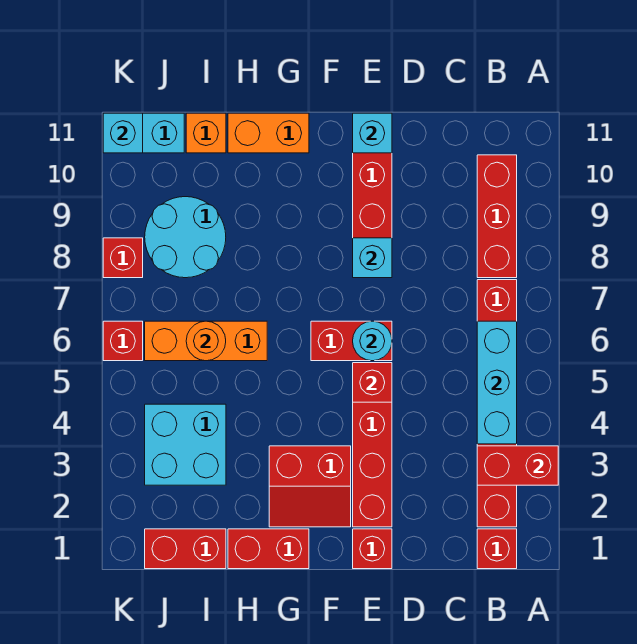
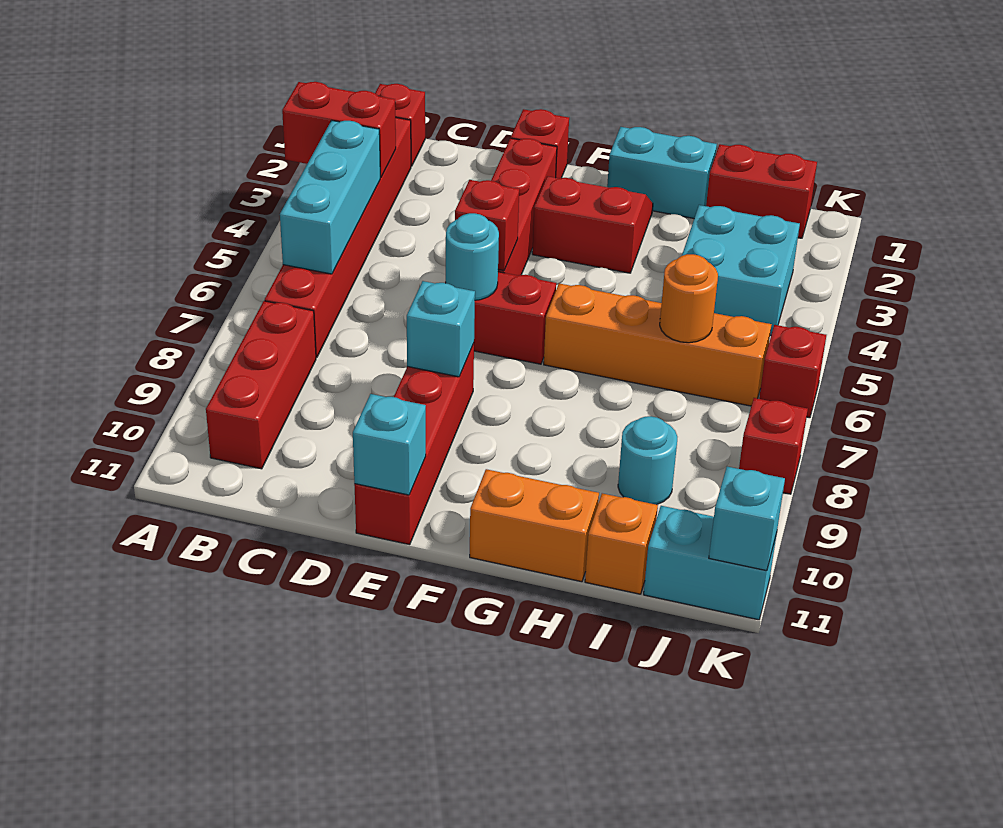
red 1x2 brick [228,529,309,569] -> cyan 1x2 brick [607,127,717,218]
orange 1x3 brick [145,321,267,361] -> orange 1x4 brick [544,283,772,406]
cyan 2x2 round brick [145,197,226,278] -> cyan 1x1 round brick [618,416,677,505]

